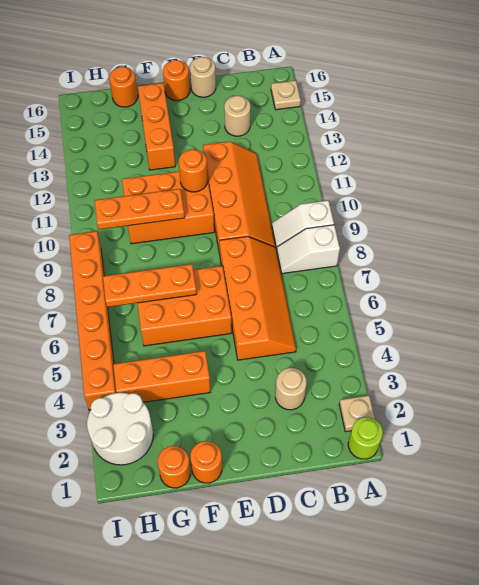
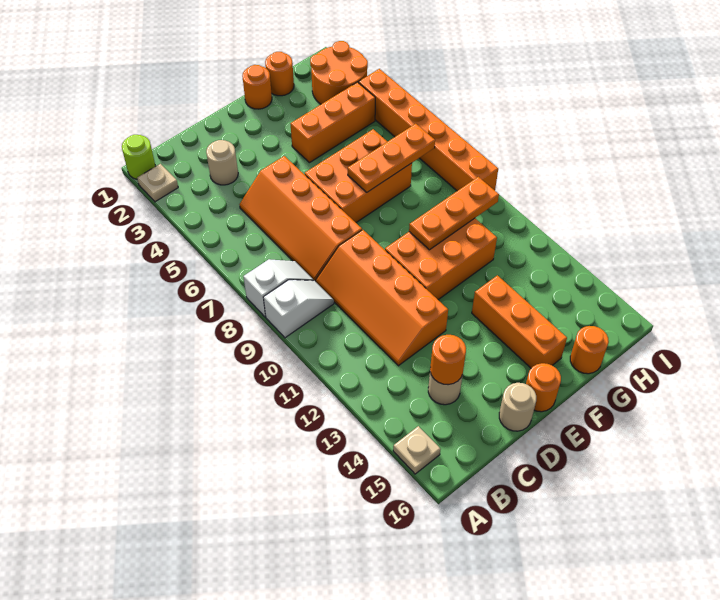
orange 1x1 round brick [179,149,208,192] -> orange 1x1 round brick moved to [430,335,466,385]
white 2x2 round brick [87,393,153,465] -> orange 2x2 round brick [310,41,368,104]

